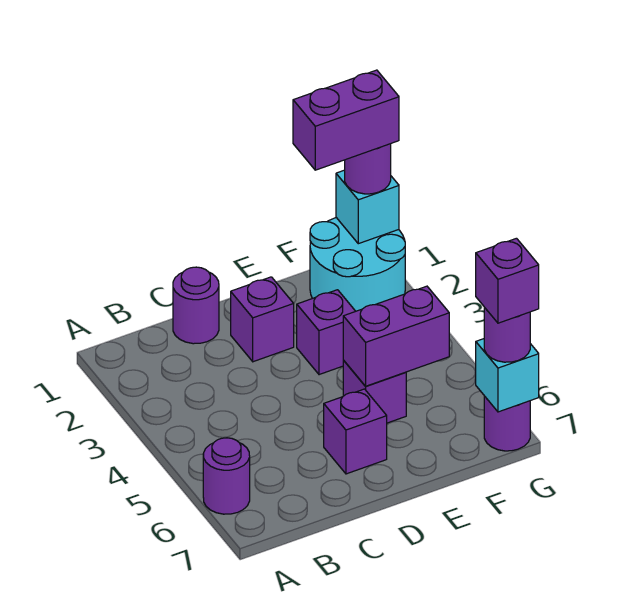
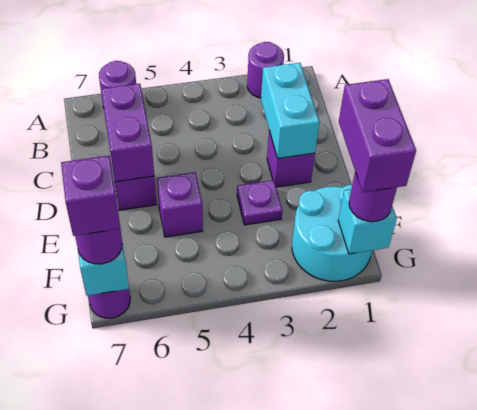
purple 1x1 round brick [173,267,219,344] -> purple 1x1 round brick moved to [247,42,284,98]
none -> cyan 1x2 brick [261,63,320,158]
purple 1x1 brick [297,290,356,375] -> purple 1x1 plate [237,180,282,225]
purple 1x2 brick [343,286,449,386] -> purple 1x2 brick moved to [101,84,154,182]

